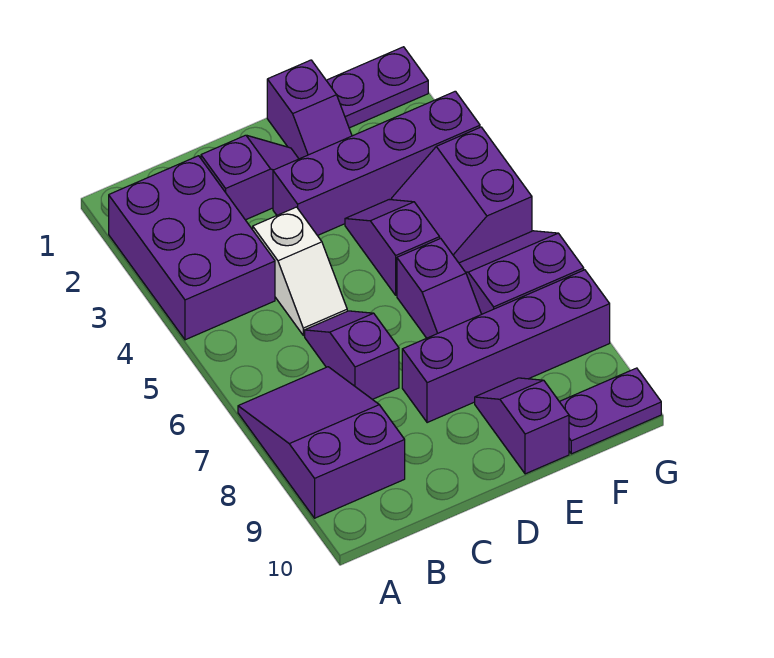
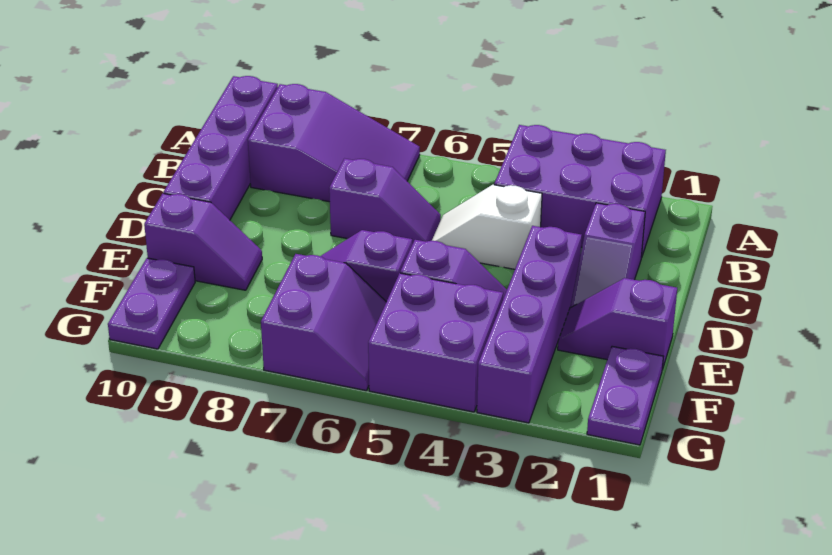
purple 1x4 brick [402,270,610,423] -> purple 1x4 brick moved to [163,76,278,220]
purple 2x2 slope [391,127,532,263] -> purple 2x2 brick [368,273,503,412]

